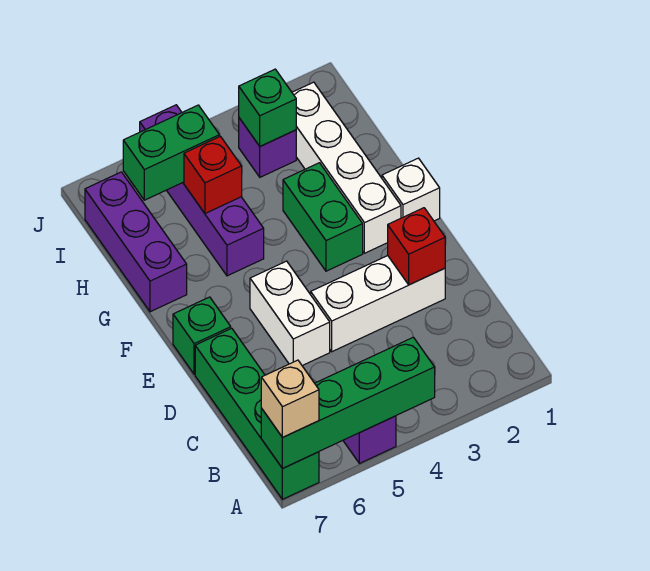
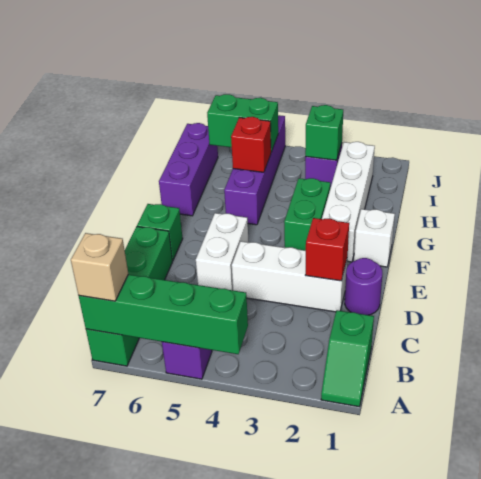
none -> green 1x2 slope [321,310,374,407]
none -> purple 1x1 round brick [345,258,382,315]

